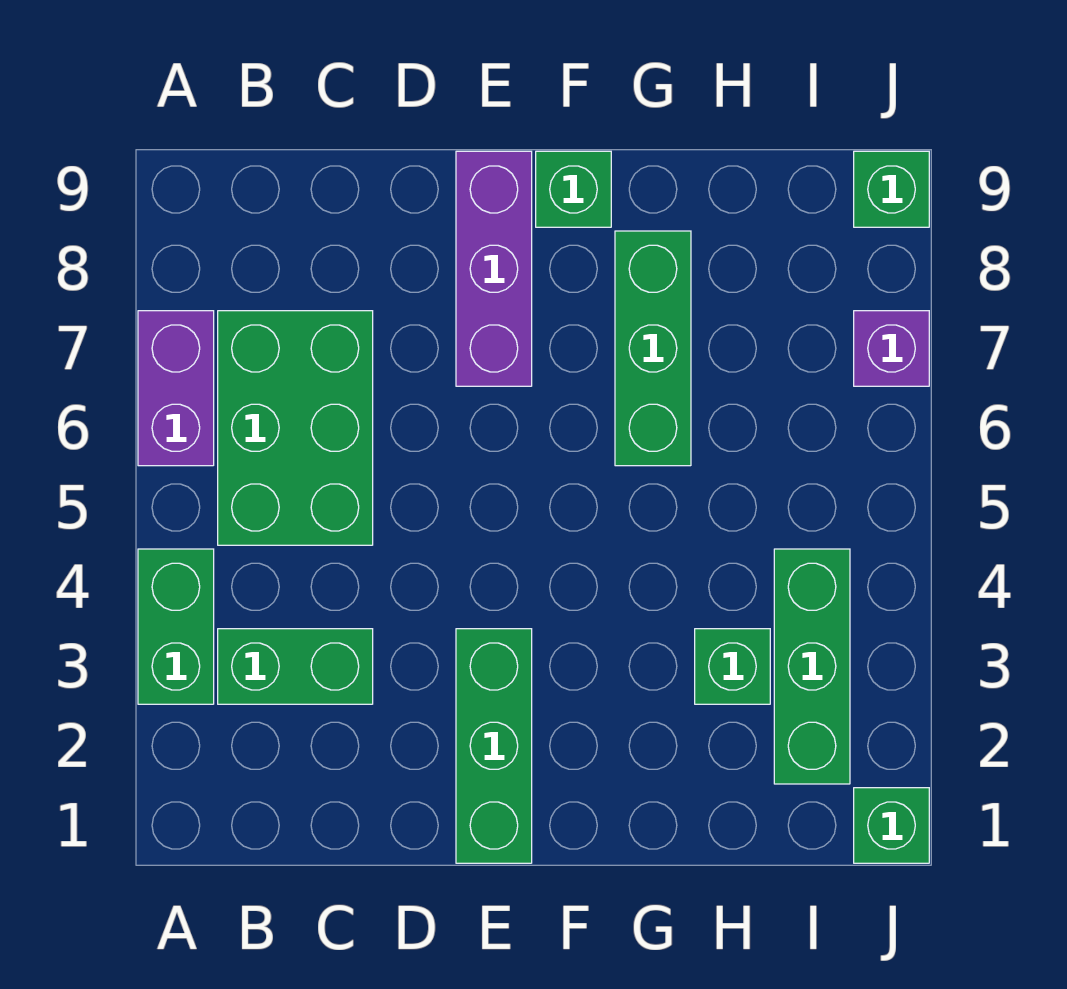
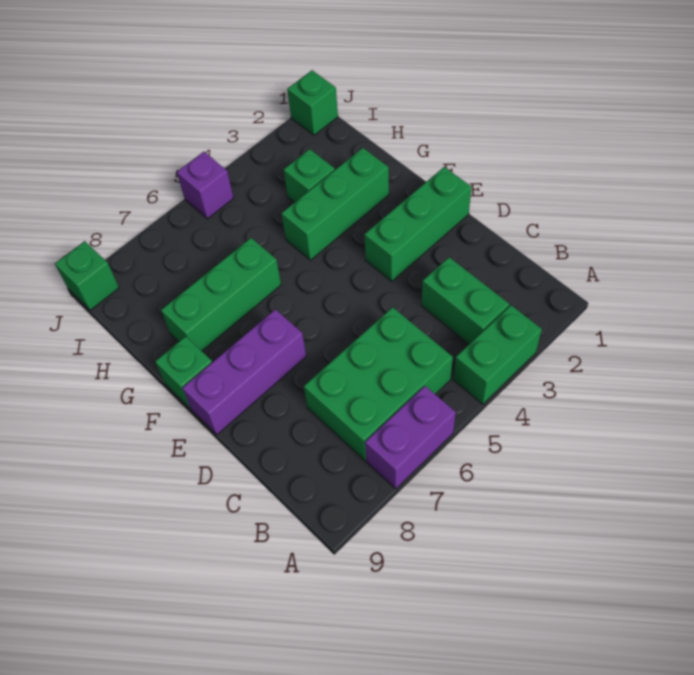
green 1x3 brick [774,549,850,784] -> green 1x3 brick moved to [281,148,389,260]
purple 1x1 brick [854,311,929,386] -> purple 1x1 brick moved to [177,152,234,219]

